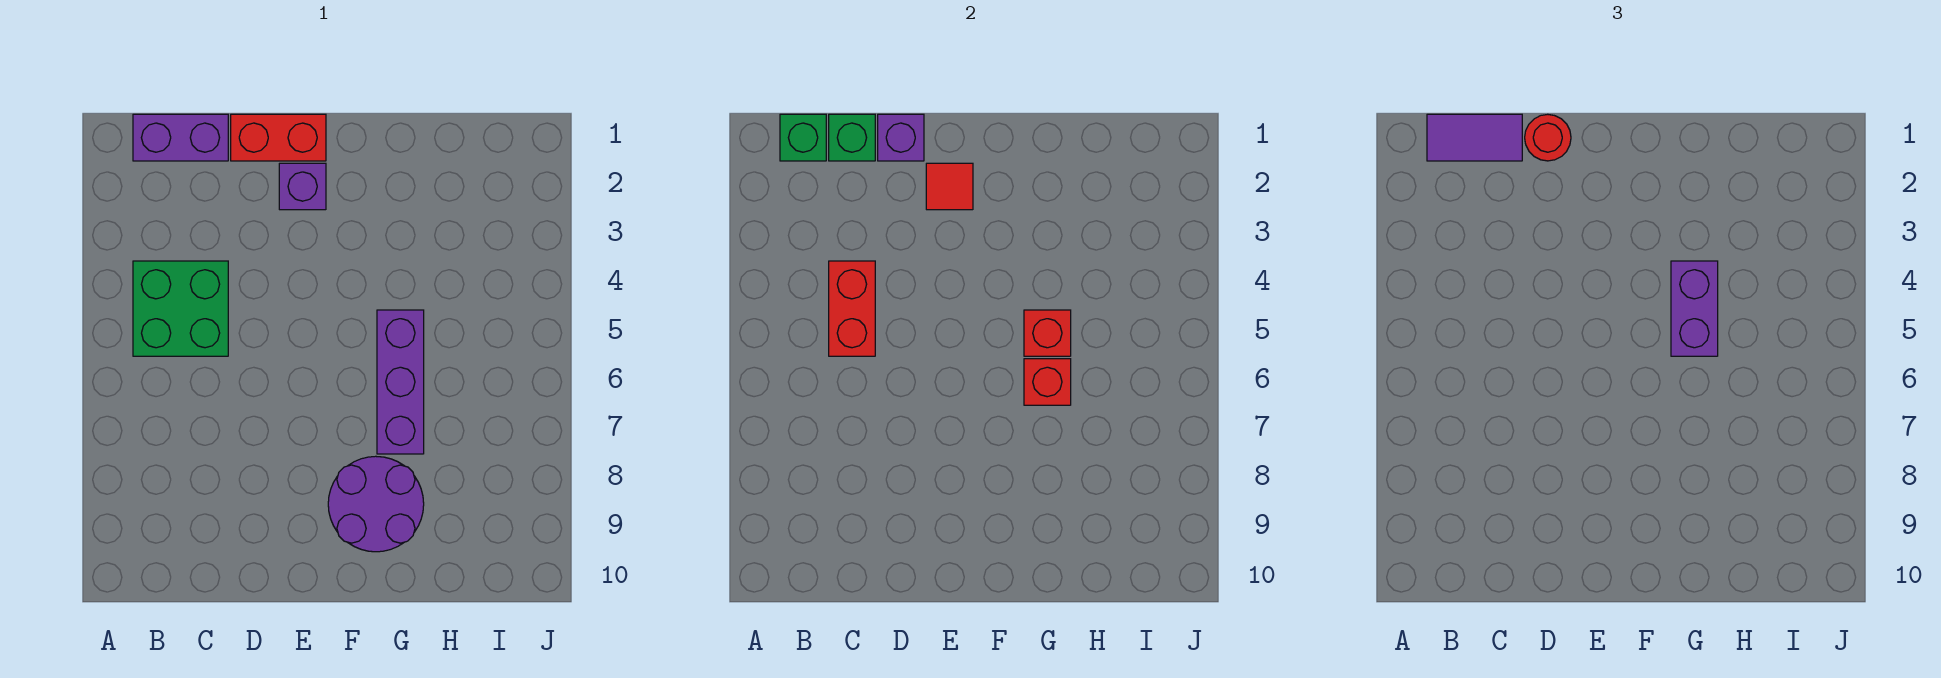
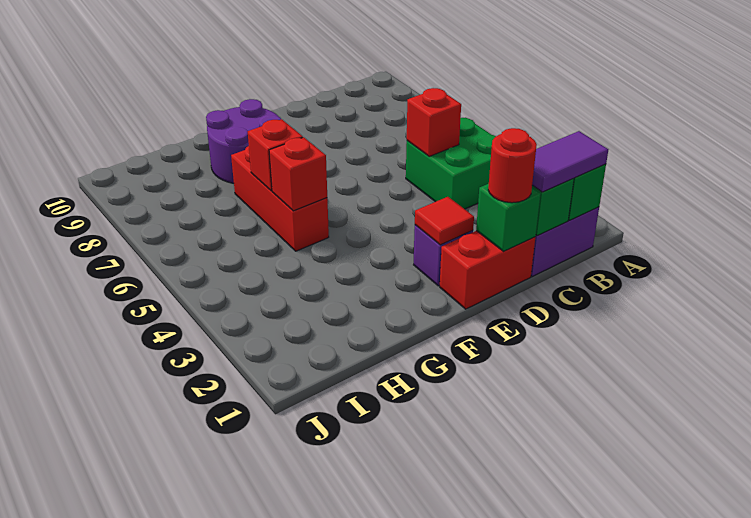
red 1x2 brick [829,261,875,356] -> red 1x1 brick [407,88,461,156]
purple 1x1 brick [878,114,924,161] -> green 1x1 brick [476,184,541,251]
purple 1x2 brick [1671,261,1718,356] -> none
purple 1x3 brick [377,310,424,454] -> red 1x3 brick [231,146,329,251]

